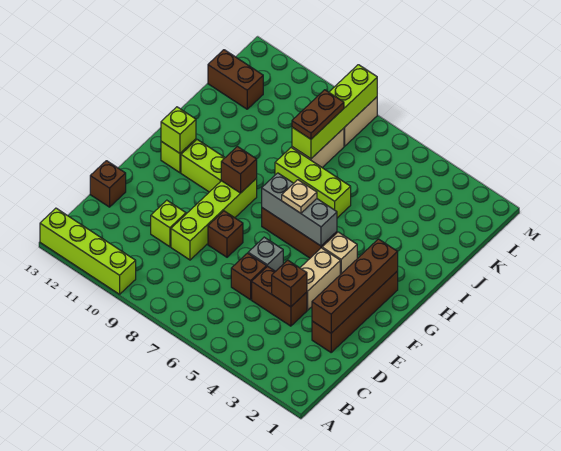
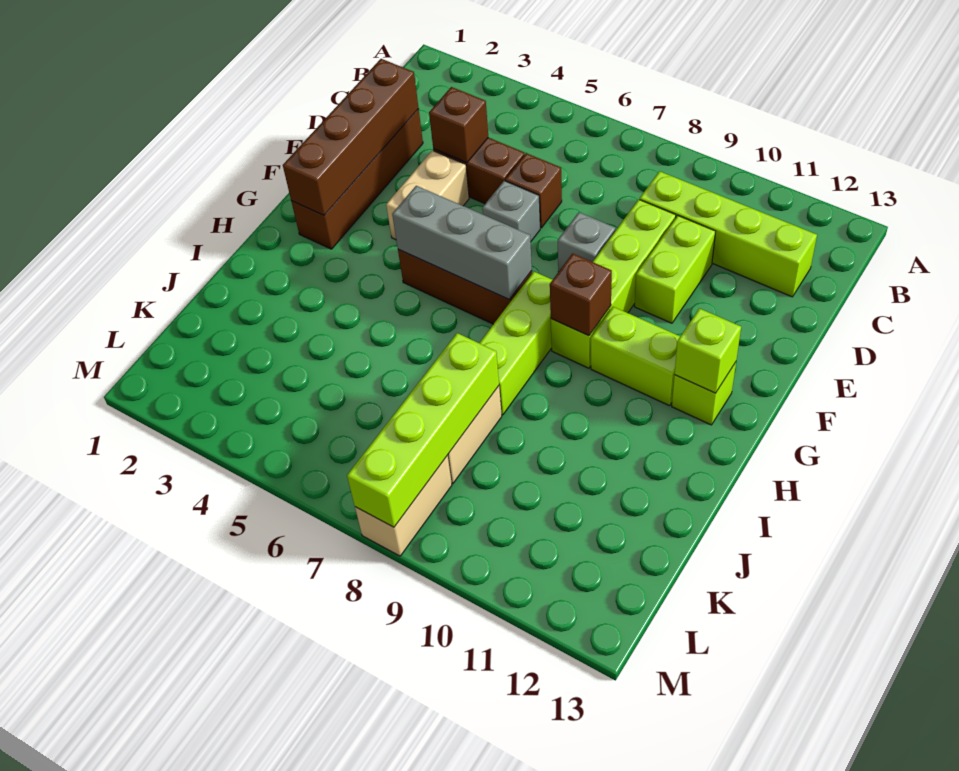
lime 1x4 brick [40,208,136,294] -> lime 1x4 brick moved to [640,171,817,297]
lime 1x1 brick [151,200,186,247] -> lime 1x2 brick [635,216,716,323]
brown 1x1 brick [90,161,126,207] -> none
brown 1x1 brick [208,211,243,257] -> grey 1x1 brick [558,212,615,272]
tan 1x1 brick [322,232,357,275] -> none
tan 1x1 plate [282,180,317,213] -> none
lime 1x3 brick [275,148,351,218] -> lime 1x3 brick turned to [480,272,552,415]
brown 1x2 plate [292,90,344,139] -> none
brown 1x2 brick [208,50,263,109] -> none

